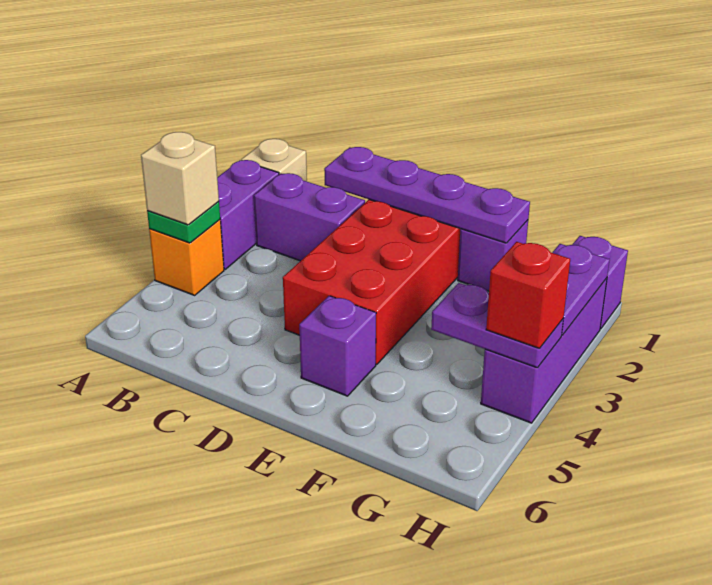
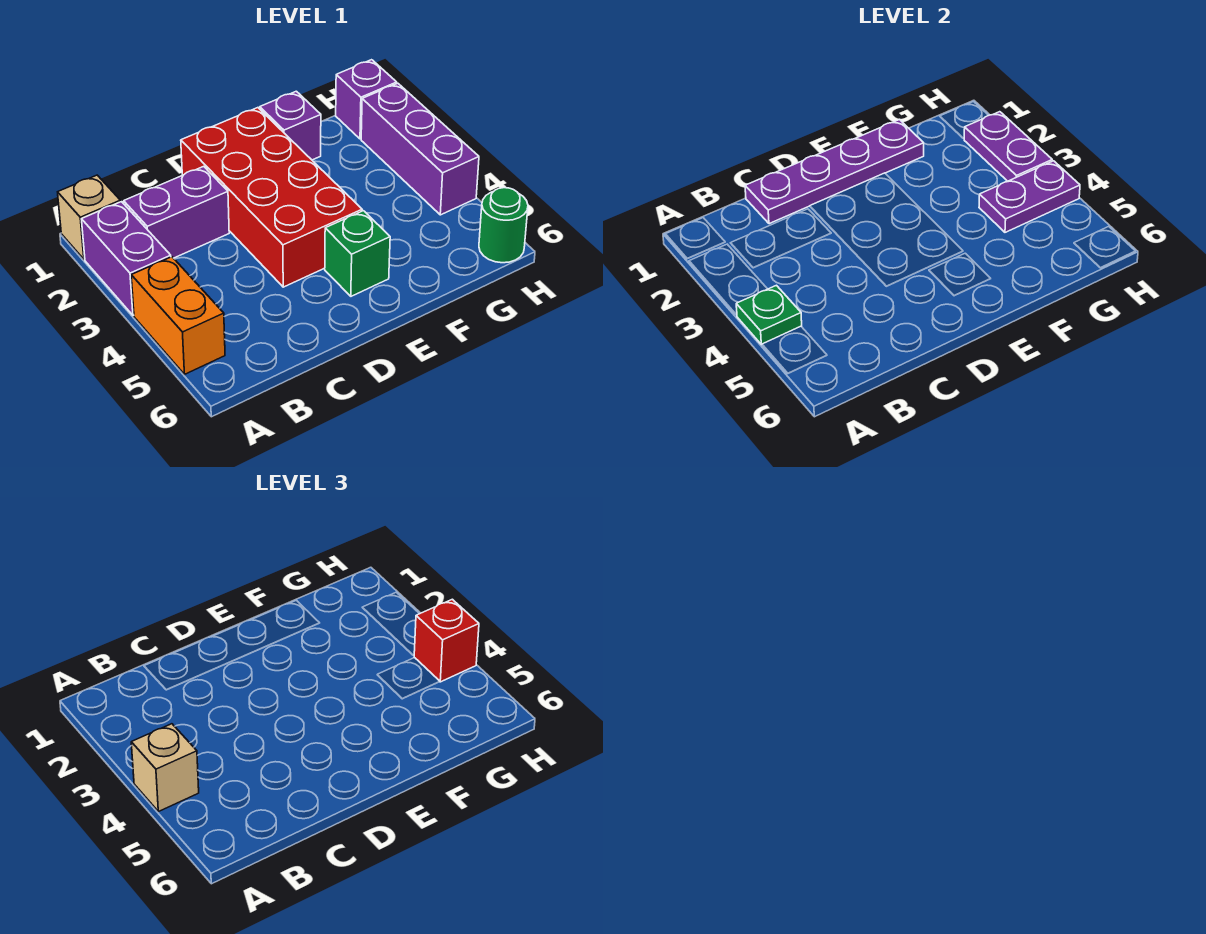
orange 1x1 brick [149,220,224,295] -> orange 1x2 brick [131,257,225,374]
purple 1x1 brick [299,296,376,396] -> green 1x1 brick [325,211,390,296]
none -> green 1x1 round brick [479,188,528,263]

